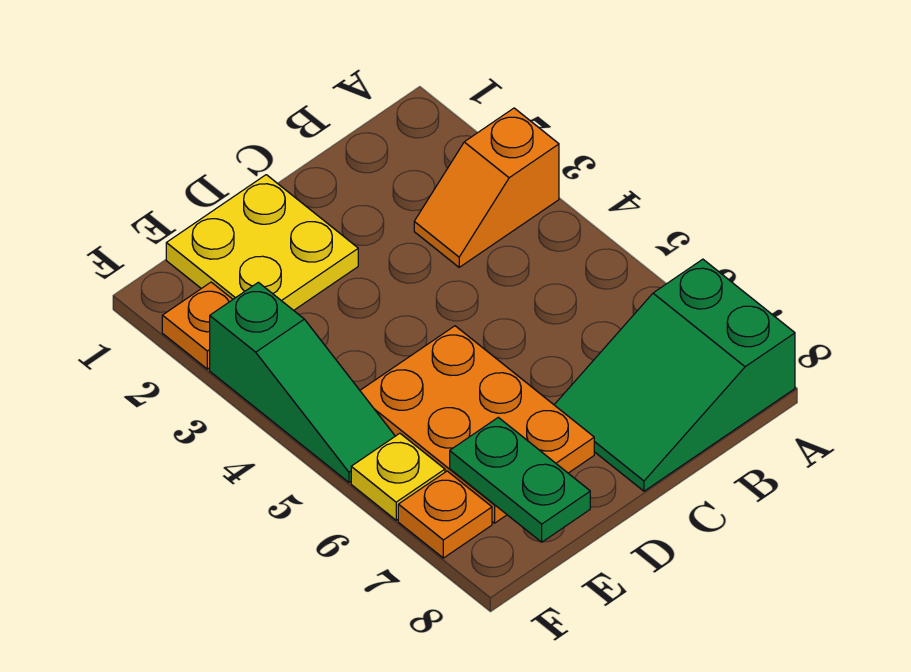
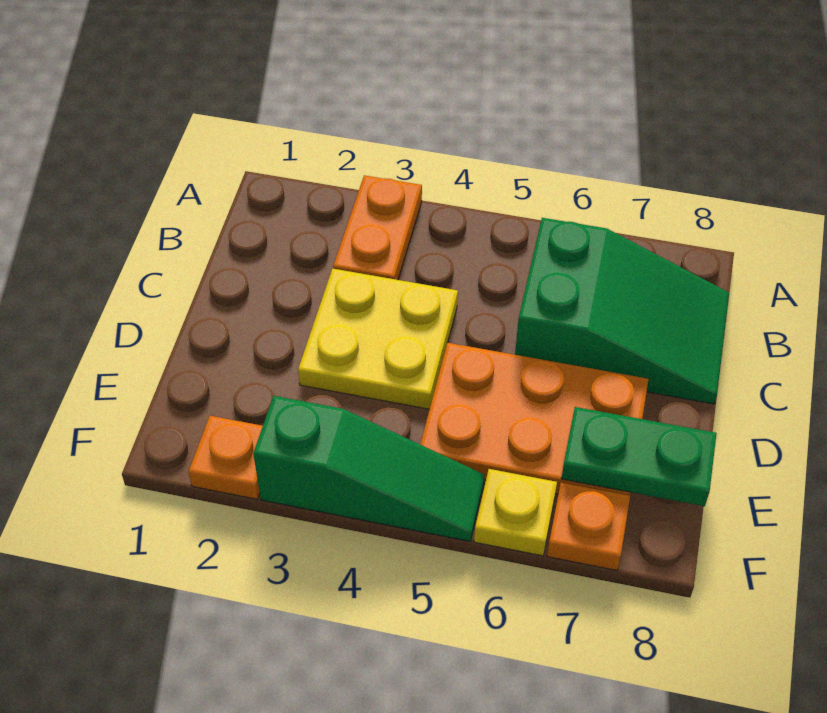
orange 1x2 slope [414,108,559,267] -> orange 1x2 plate [333,175,422,280]
green 2x3 slope [554,259,795,491] -> green 2x3 slope turned to [515,218,729,404]
yellow 2x2 plate [166,175,358,310] -> yellow 2x2 plate moved to [298,269,458,409]

